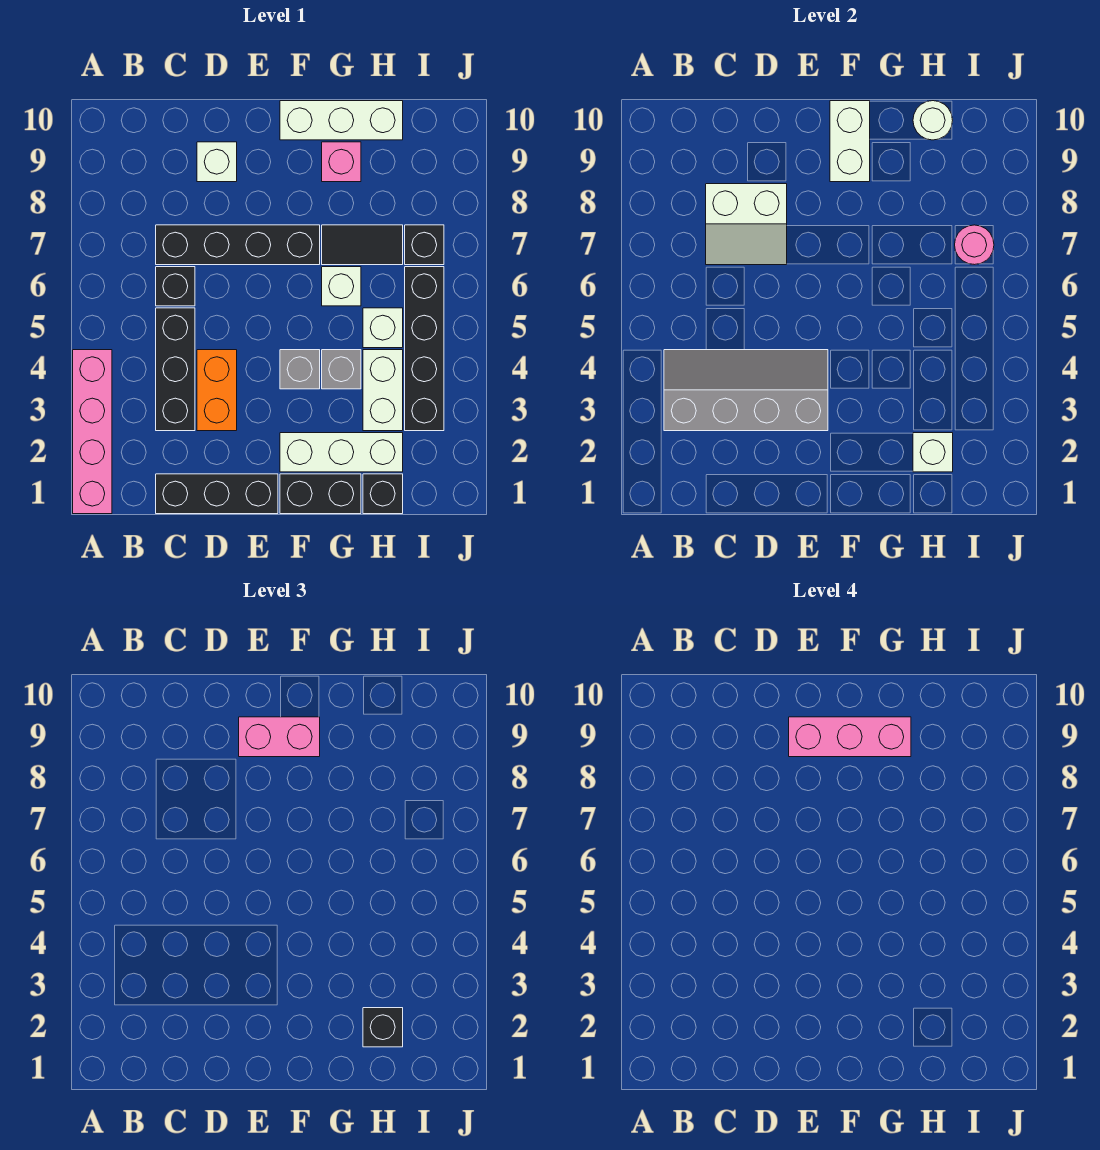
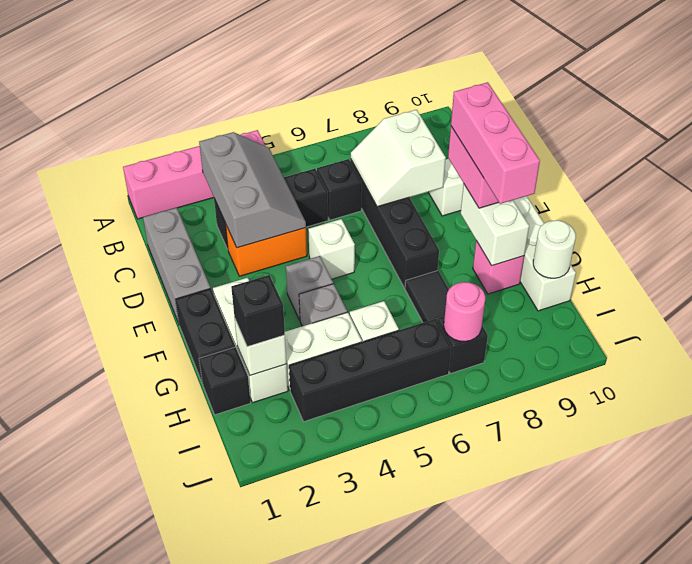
grey 2x4 slope [664,350,828,431] -> grey 2x3 slope [199,132,306,248]
black 1x3 brick [156,474,278,514] -> grey 1x3 brick [143,208,211,323]
white 1x2 brick [830,101,870,182] -> white 1x2 brick turned to [461,185,529,266]
white 1x1 brick [322,267,361,306] -> white 1x1 brick moved to [308,219,355,279]

